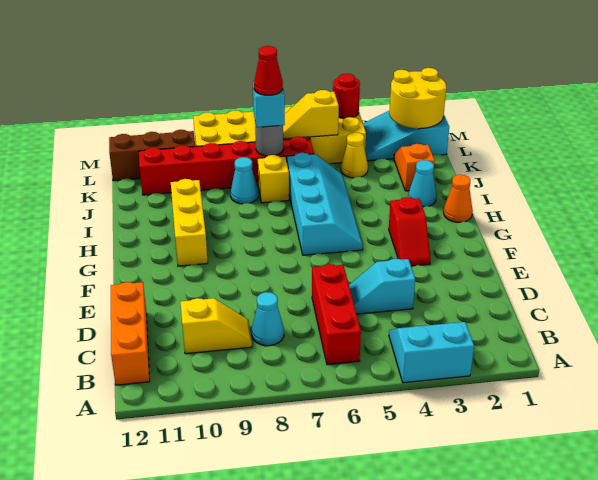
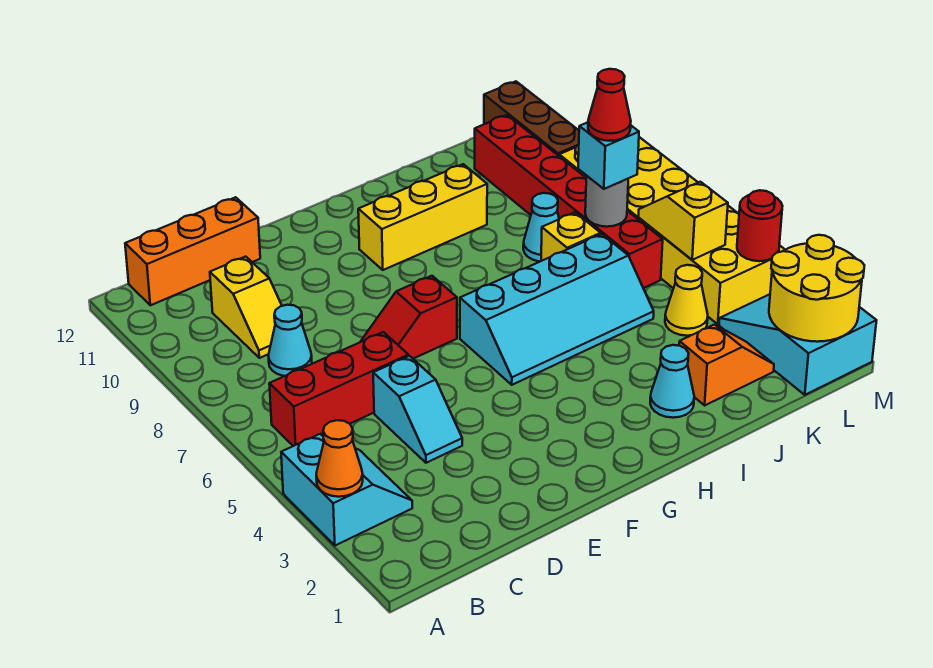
cyan 1x2 slope [349,259,415,314] -> cyan 1x2 slope turned to [373,356,462,463]
red 1x2 slope [389,197,431,266] -> red 1x2 slope moved to [360,276,457,359]
orange 1x1 cone [444,175,473,222] -> orange 1x1 cone moved to [316,420,363,497]

